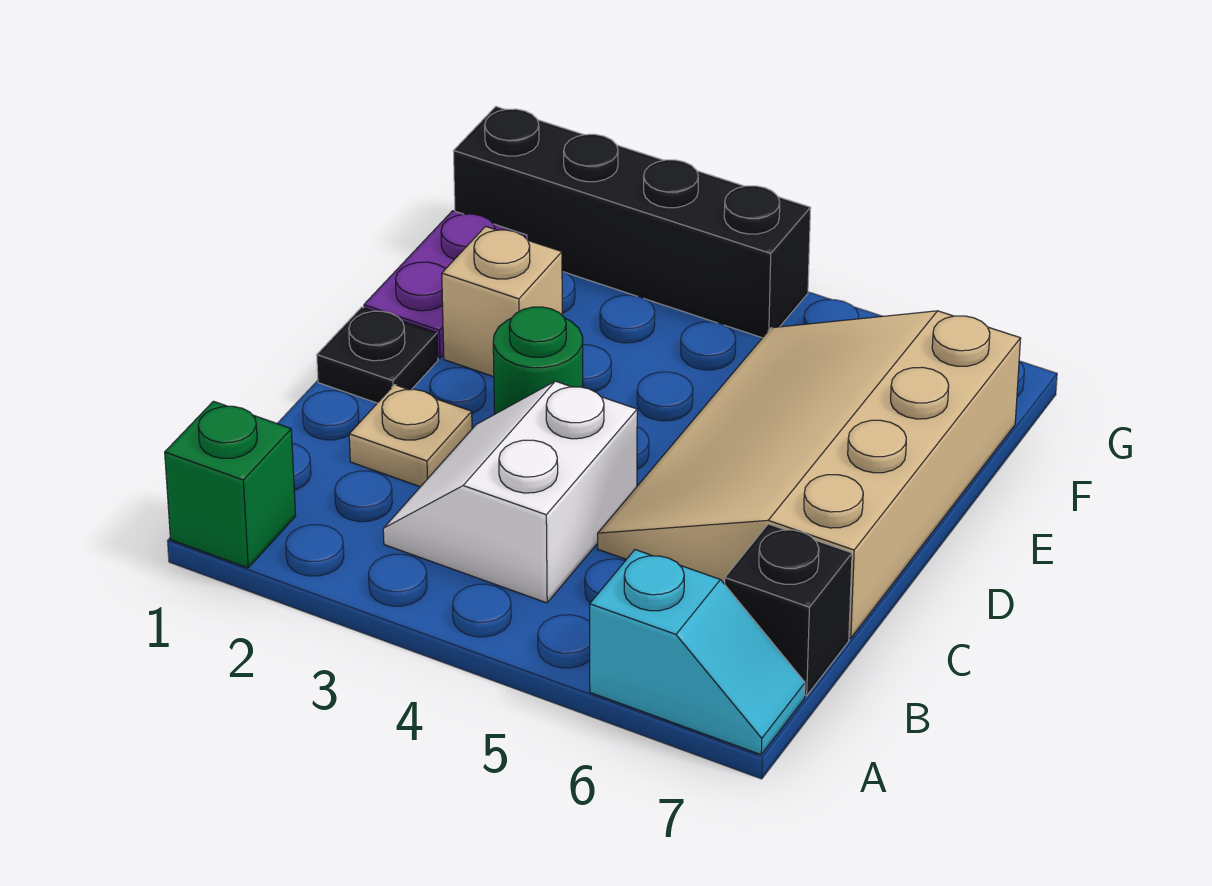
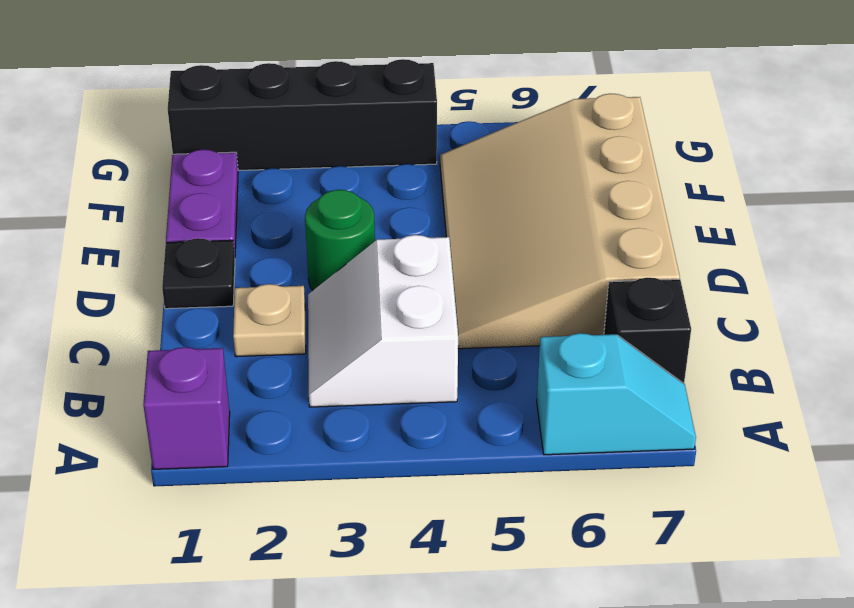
green 1x1 brick [165,401,296,568] -> purple 1x1 brick [143,347,230,469]
tan 1x1 brick [442,226,562,377] -> none

